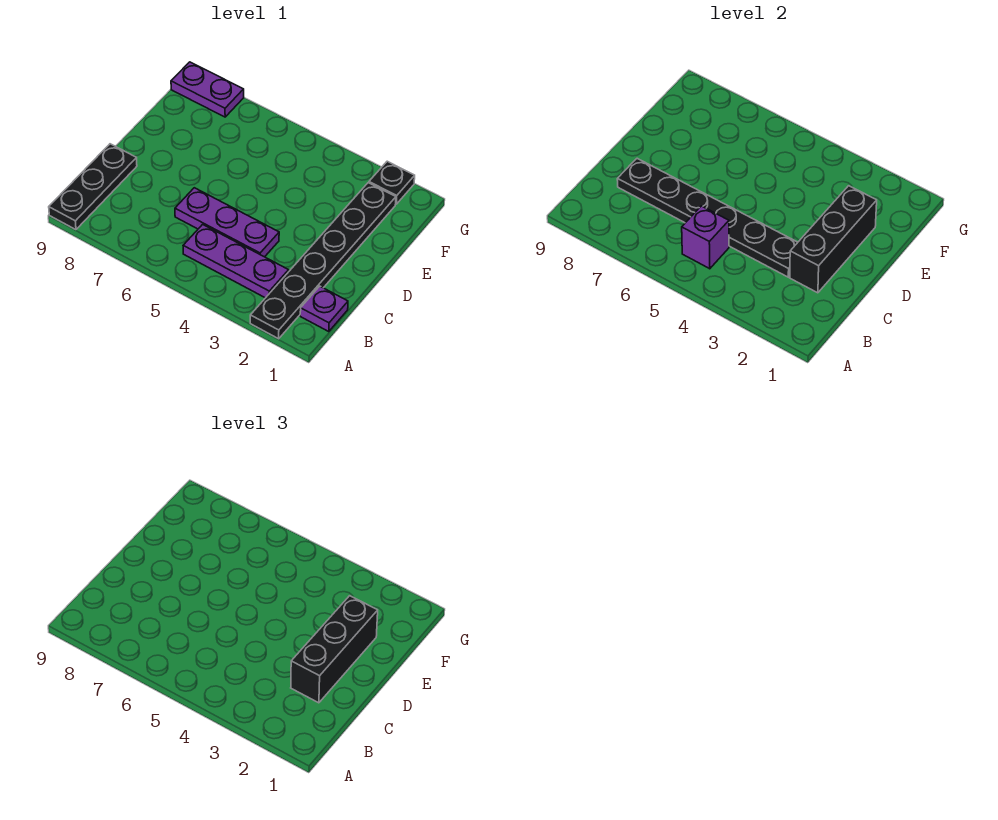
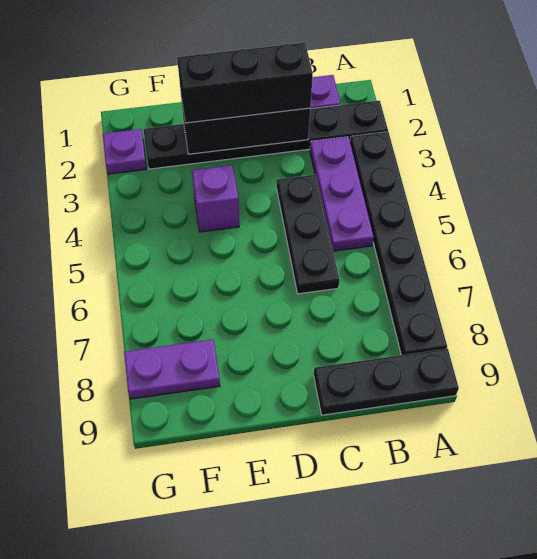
purple 1x1 brick [682,206,729,269] -> purple 1x1 brick moved to [192,165,239,232]
black 1x6 plate [617,158,798,277] -> black 1x6 plate moved to [350,132,447,355]
purple 1x3 plate [175,188,279,257] -> black 1x3 plate [277,175,339,294]
black 1x1 plate [369,161,415,204] -> purple 1x1 plate [103,129,147,174]
purple 1x2 plate [171,62,244,117] -> purple 1x2 plate turned to [124,340,220,399]

